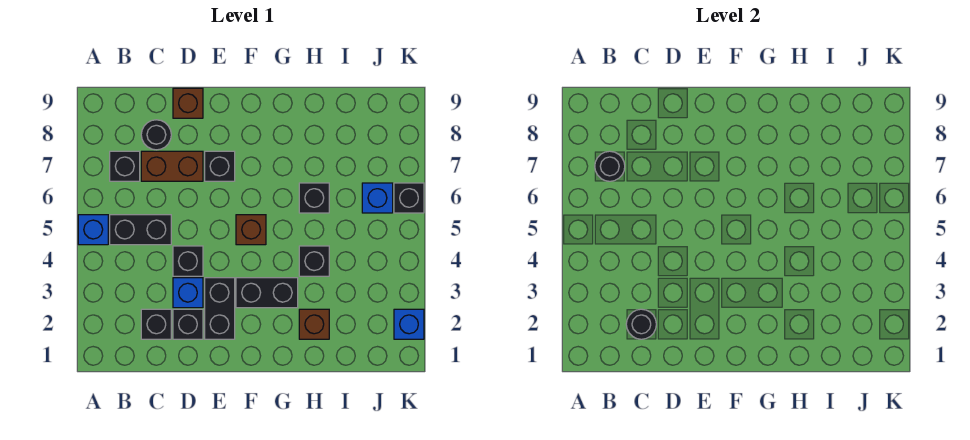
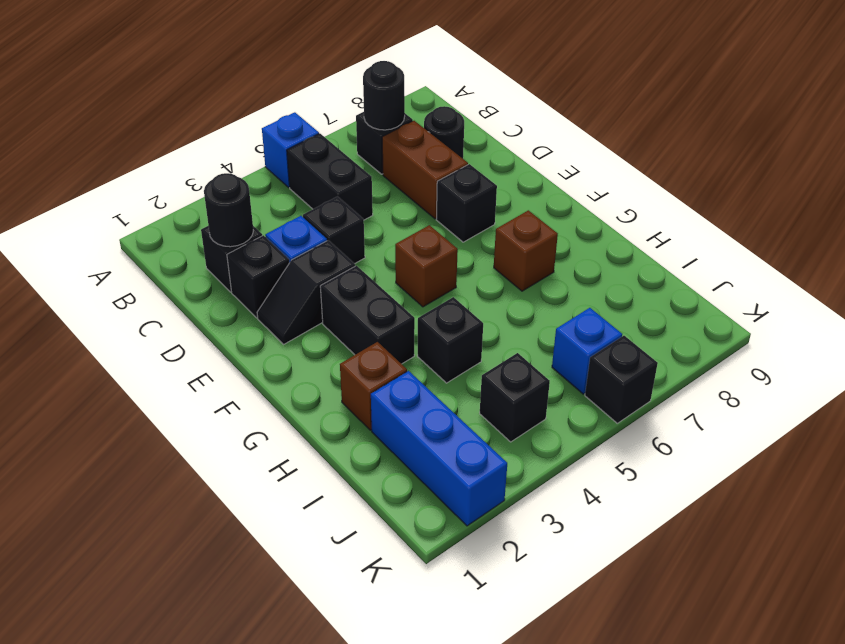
brown 1x1 brick [173,88,203,118] -> brown 1x1 brick moved to [494,210,558,291]
black 1x2 brick [205,278,235,339] -> black 1x2 slope [257,240,355,344]
black 1x1 brick [299,183,329,213] -> black 1x1 brick moved to [480,353,550,442]
blue 1x1 brick [394,309,424,339] -> blue 1x3 brick [371,371,507,526]

